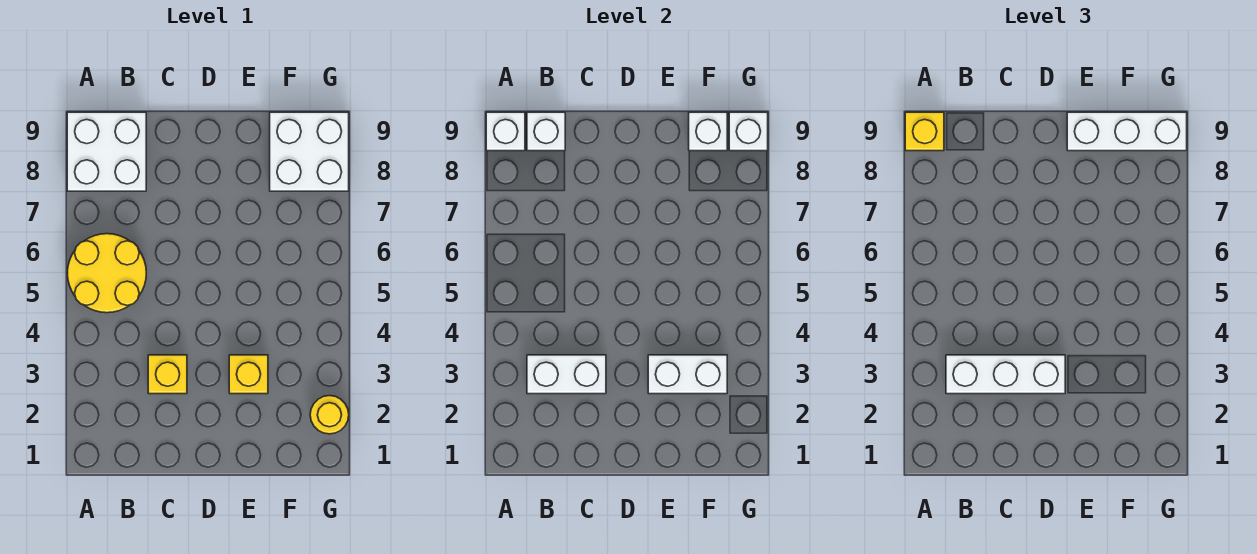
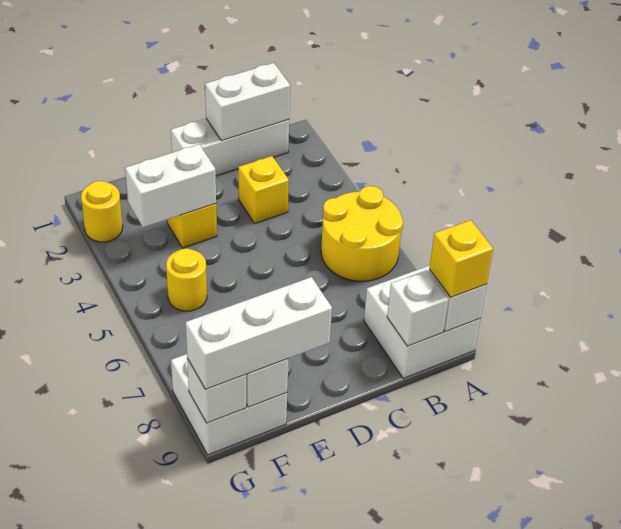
white 1x2 brick [527,355,606,394] -> white 1x2 brick moved to [205,63,290,141]
white 1x3 brick [946,355,1065,394] -> white 1x3 brick moved to [171,119,289,176]
none -> yellow 1x1 round brick [166,248,207,311]

